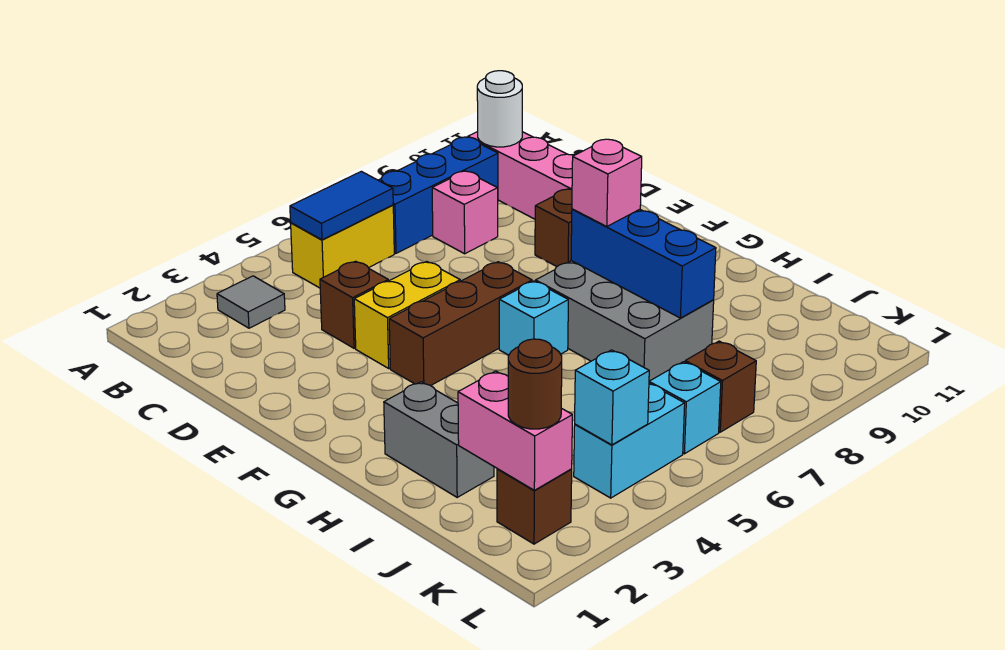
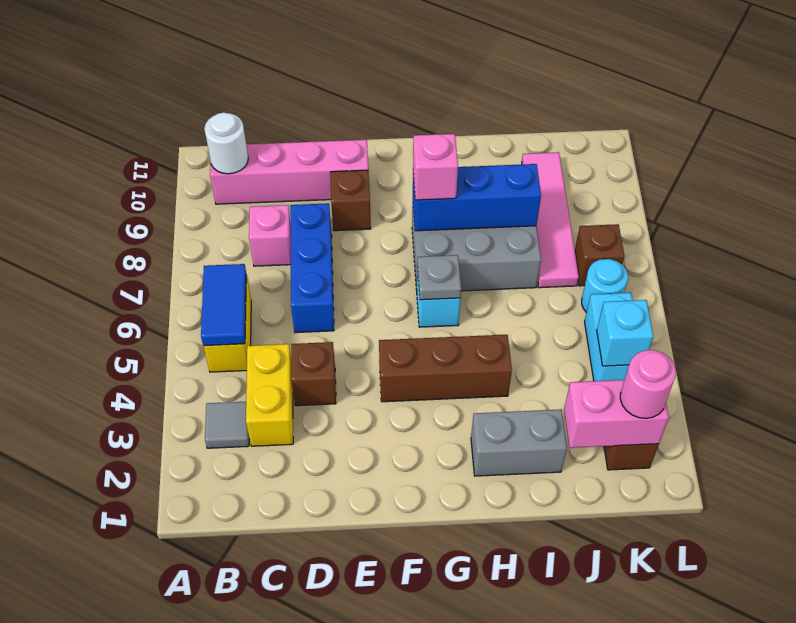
blue 1x3 brick [378,137,498,253] -> blue 1x3 brick moved to [290,203,334,333]
yellow 1x2 brick [354,262,460,368] -> yellow 1x2 brick moved to [246,344,293,446]
brown 1x3 brick [389,262,532,386] -> brown 1x3 brick turned to [379,335,512,402]
none -> grey 1x1 plate [417,255,461,300]
none -> pink 1x4 tile [522,152,579,288]
brown 1x1 round brick [508,339,562,429] -> pink 1x1 round brick [620,350,676,418]
cyan 1x1 brick [649,362,721,454] -> cyan 1x1 round brick [582,259,628,313]

